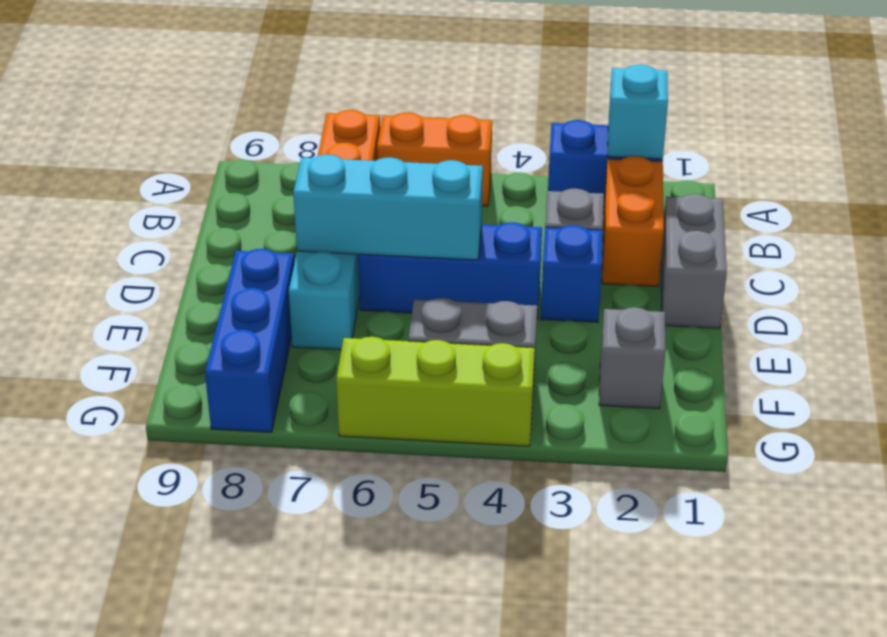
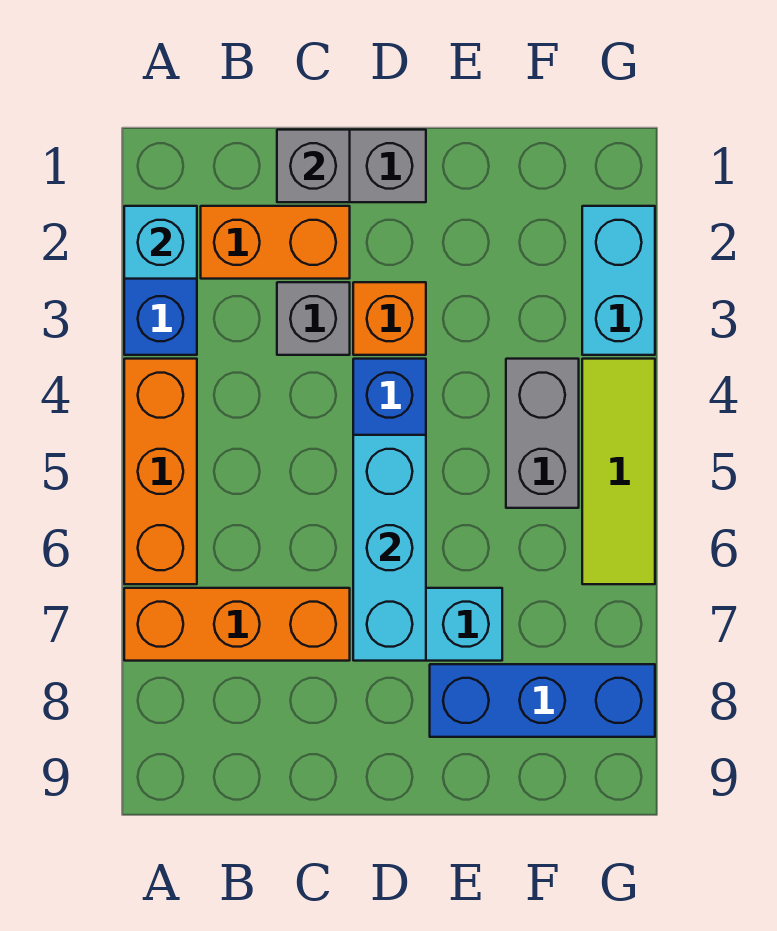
orange 1x2 brick [377,112,492,206] -> orange 1x3 brick [124,359,197,584]
blue 1x1 brick [541,225,603,322] -> orange 1x1 brick [353,282,426,355]
grey 1x1 brick [599,307,665,409] -> grey 1x1 brick moved to [277,130,350,202]
none -> cyan 1x2 brick [582,206,655,355]
lime 1x3 brick [336,337,535,446] -> lime 1x3 tile [582,359,655,584]

